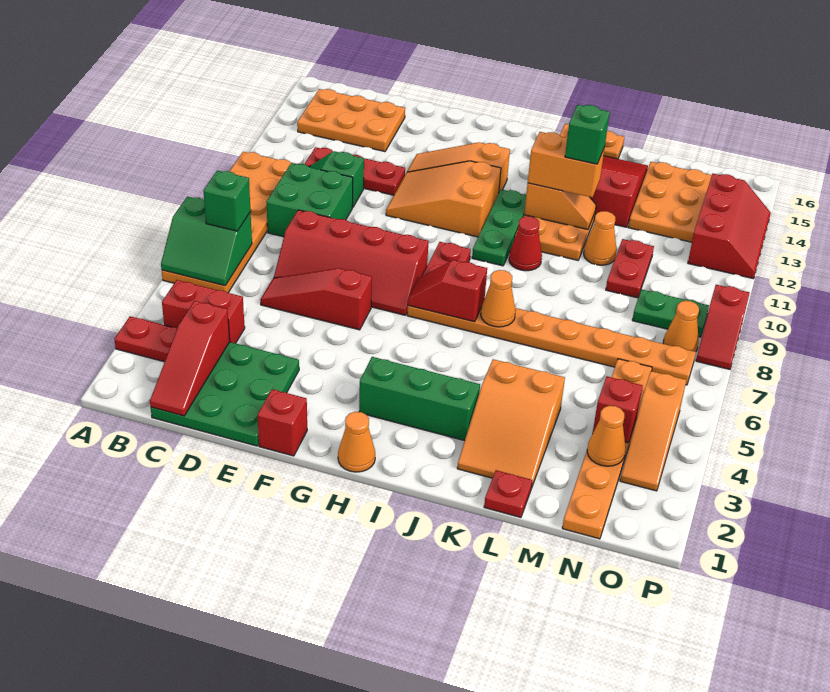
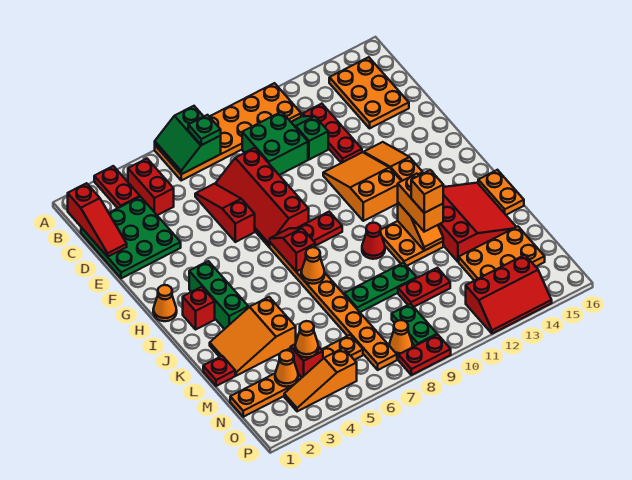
green 1x1 brick [203,171,250,231] -> green 1x1 plate [188,115,221,145]
red 1x3 slope [150,301,230,416] -> red 1x3 slope turned to [68,183,127,257]
red 1x1 brick [258,389,307,456] -> red 1x1 brick moved to [183,287,215,329]
green 1x3 plate [472,190,526,266] -> green 1x3 plate moved to [344,263,417,312]
green 1x1 brick [565,105,610,164] -> orange 1x1 brick [411,170,443,213]
orange 1x1 cone [584,211,617,265] -> orange 1x1 cone moved to [295,321,318,357]
red 1x2 slope [696,285,750,369] -> red 1x2 plate [398,334,451,375]

